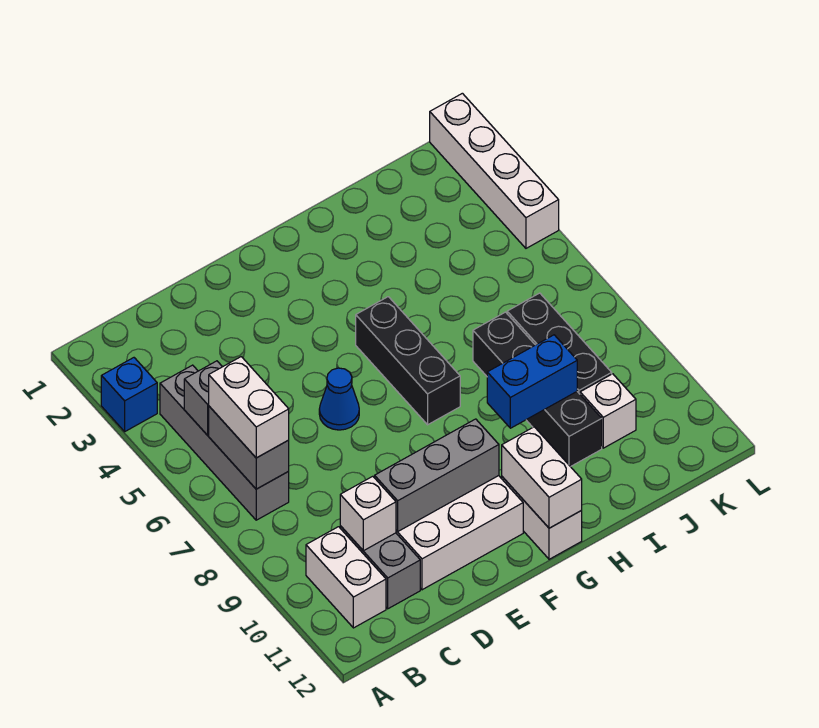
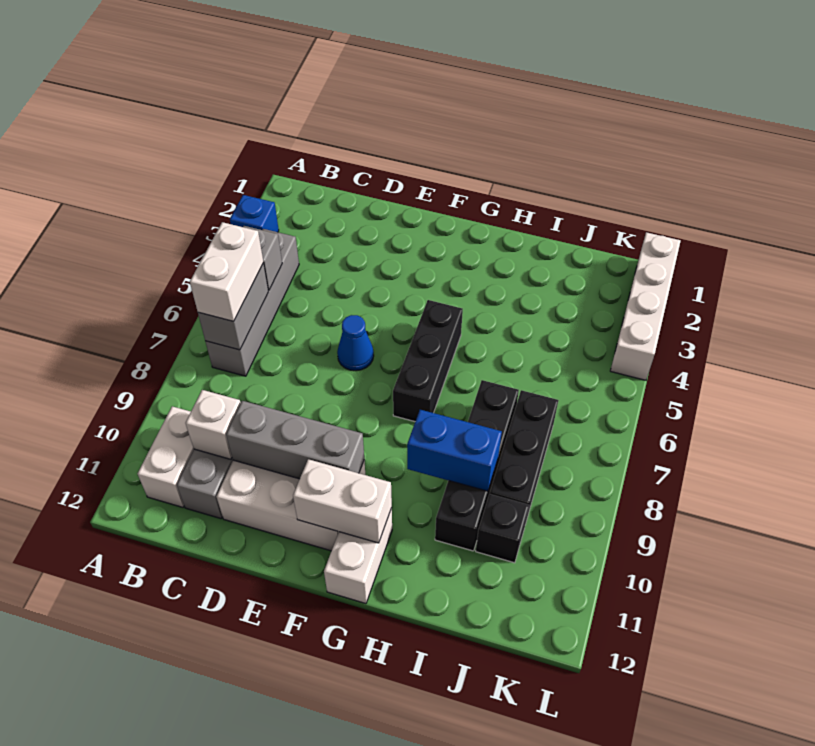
white 1x2 brick [502,427,582,528] -> white 1x2 brick turned to [293,459,392,543]
white 1x1 brick [580,374,636,448] -> black 1x1 brick [476,494,529,563]

